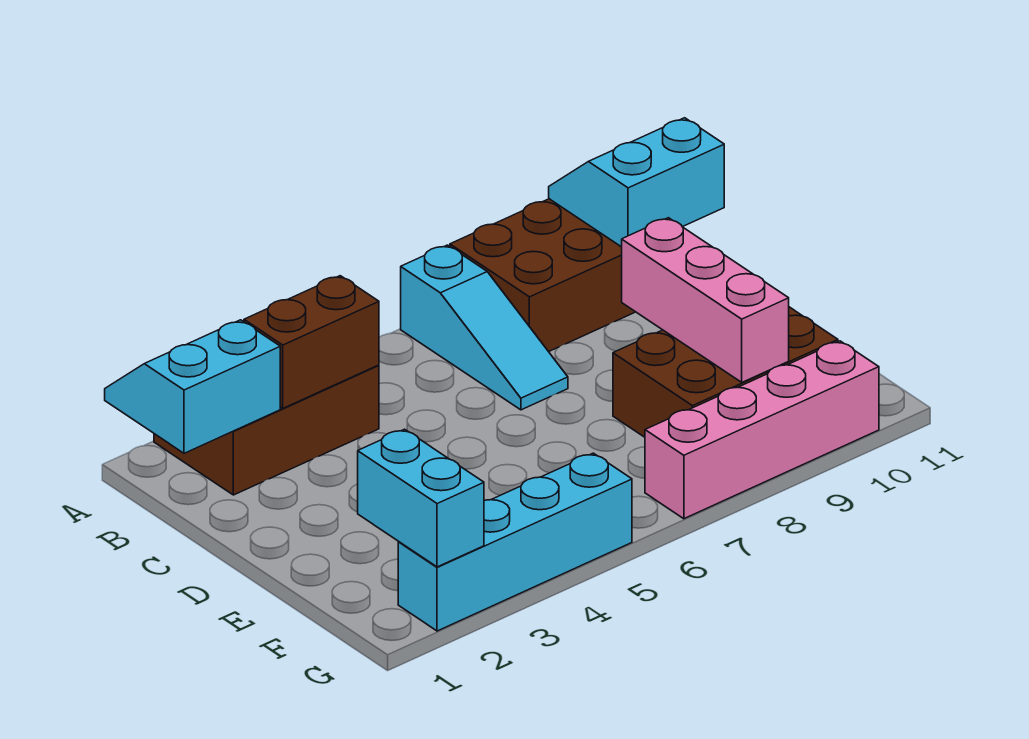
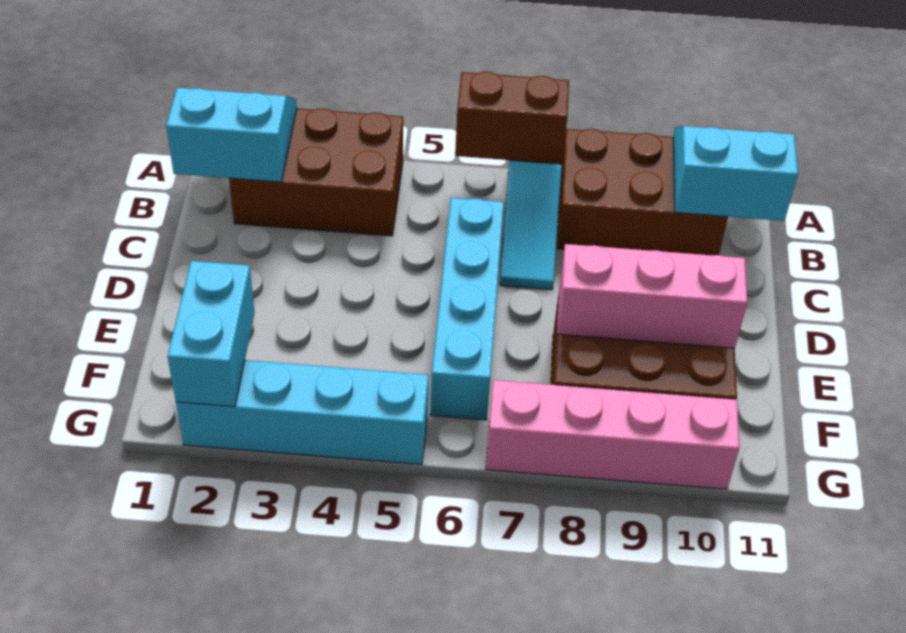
brown 1x2 brick [244,276,379,408] -> brown 1x2 brick moved to [455,72,569,164]
none -> cyan 1x4 brick [430,198,504,420]
pink 1x3 brick [622,218,789,382] -> pink 1x3 brick turned to [557,244,747,348]

